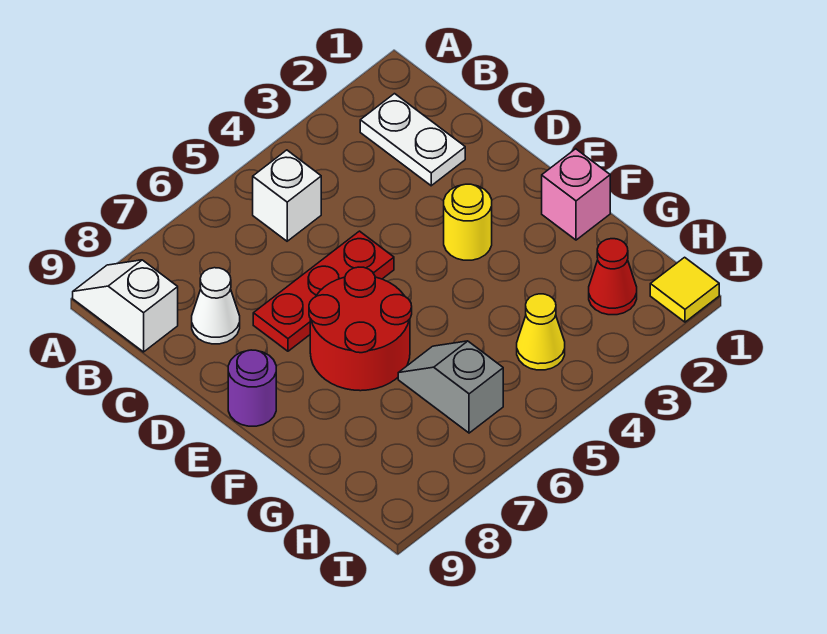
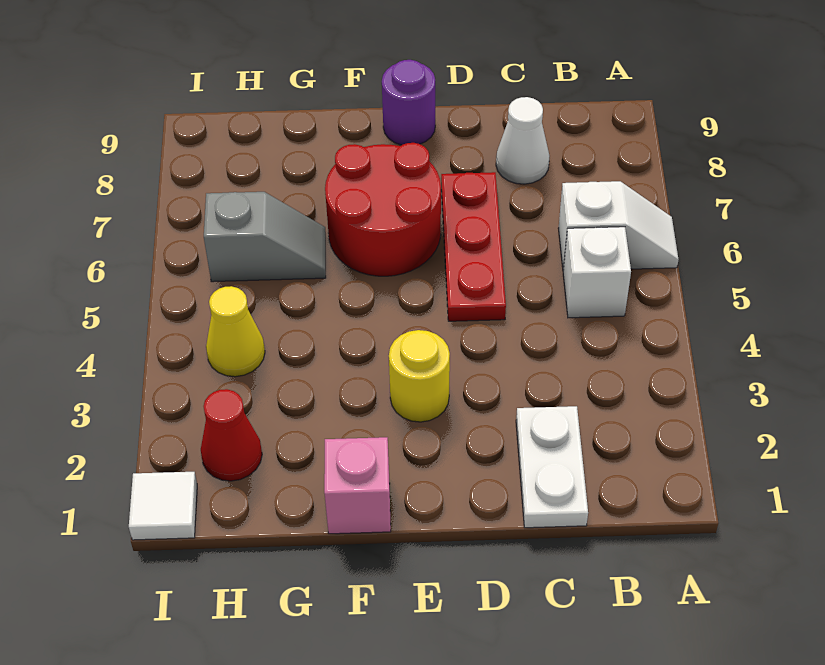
white 1x2 slope [73,260,178,352] -> white 1x2 slope moved to [558,181,678,270]
white 1x2 plate [360,94,465,186] -> white 1x2 plate turned to [516,406,588,528]
yellow 1x1 tile [650,257,719,322] -> white 1x1 tile [129,472,197,540]

